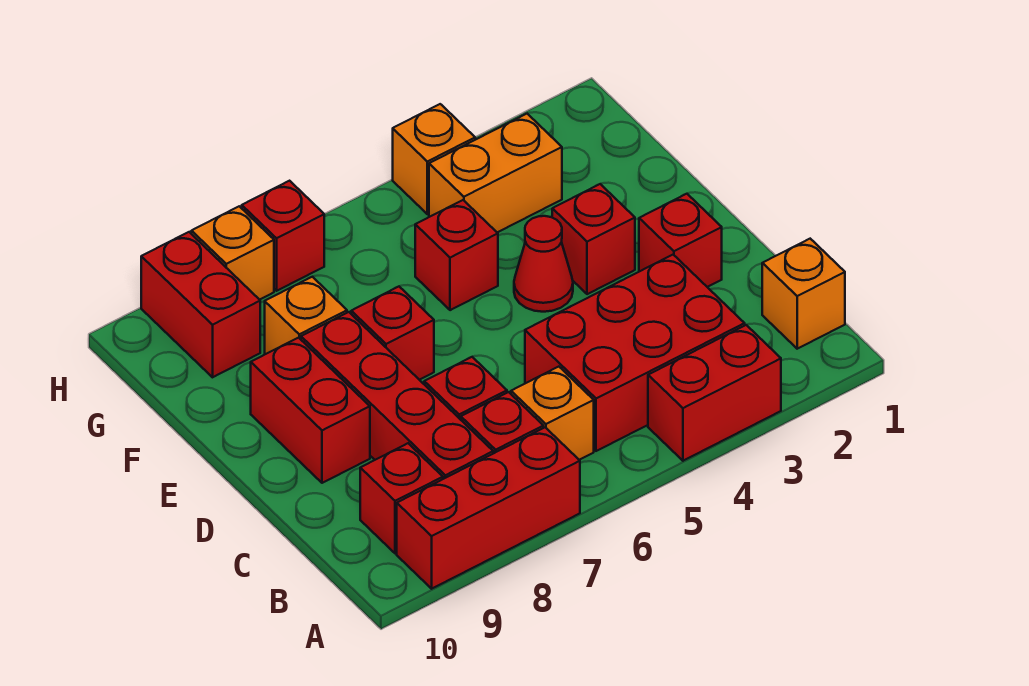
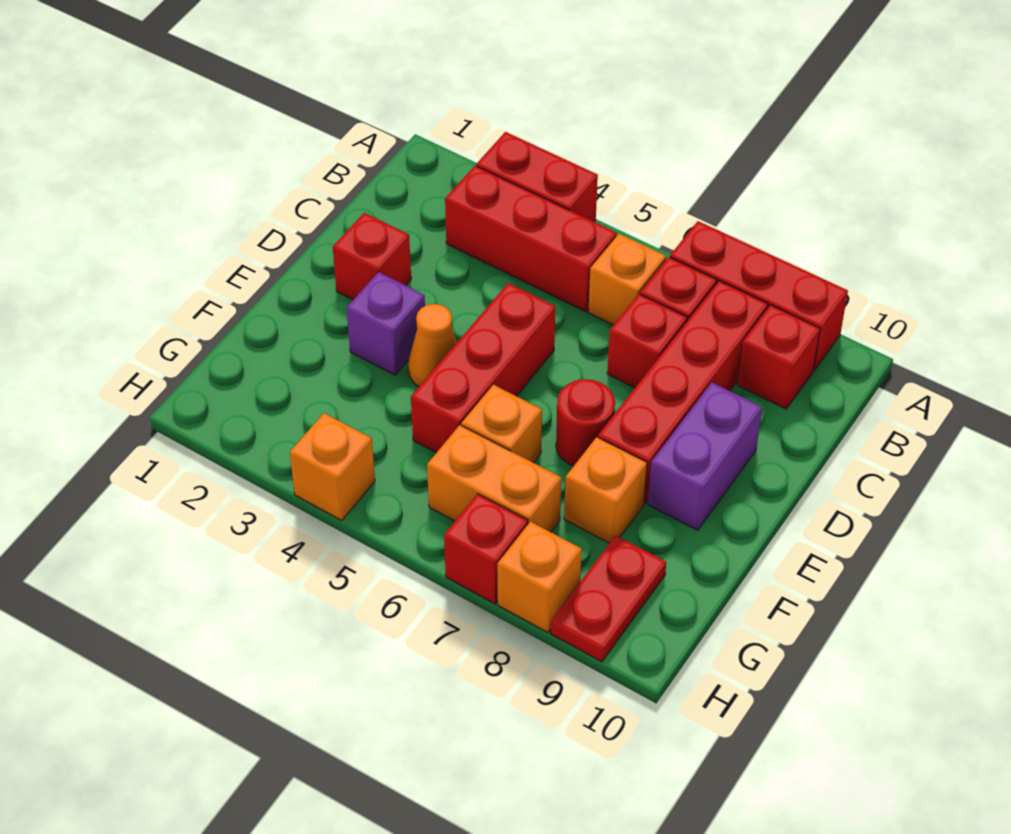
orange 1x1 brick [762,239,845,349] -> orange 1x1 brick moved to [461,385,542,463]
red 2x3 brick [525,255,745,451] -> red 1x3 brick [445,166,617,312]
red 1x2 brick [251,338,370,483] -> purple 1x2 brick [648,383,762,530]
red 1x1 brick [552,184,635,294] -> purple 1x1 brick [347,272,425,375]
red 1x1 cone [514,216,573,312] -> orange 1x1 cone [408,304,457,387]
red 1x1 brick [351,287,434,380] -> red 1x1 round brick [556,379,615,466]
red 1x1 brick [415,200,498,310] -> red 1x3 brick [411,283,555,453]
orange 1x2 brick [429,114,562,232] -> orange 1x2 brick moved to [427,425,561,532]
red 1x2 brick [141,232,260,377] -> red 1x2 plate [551,535,666,662]

